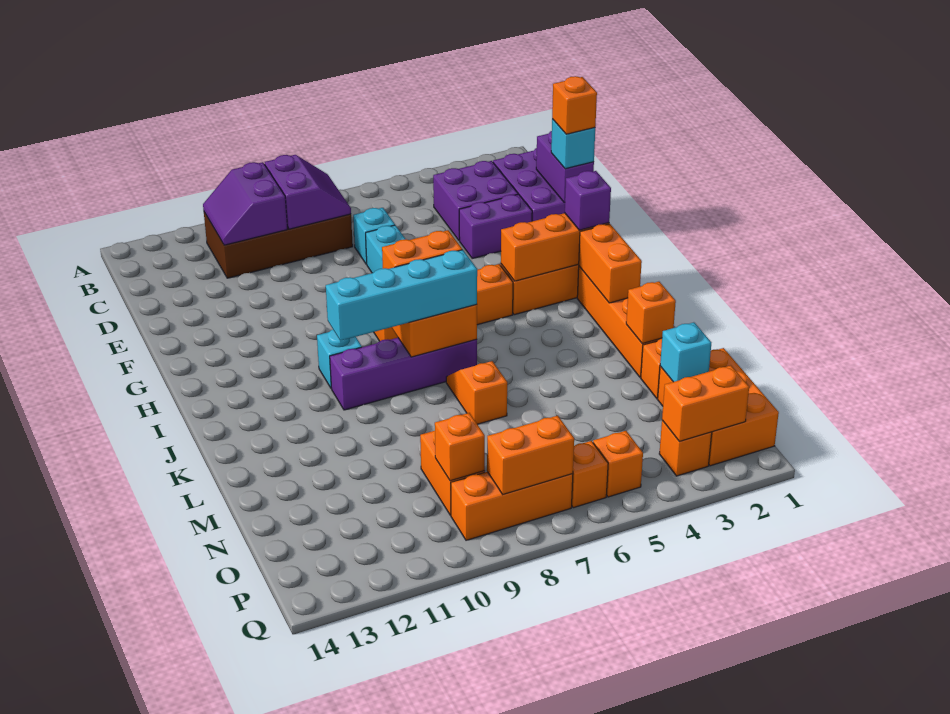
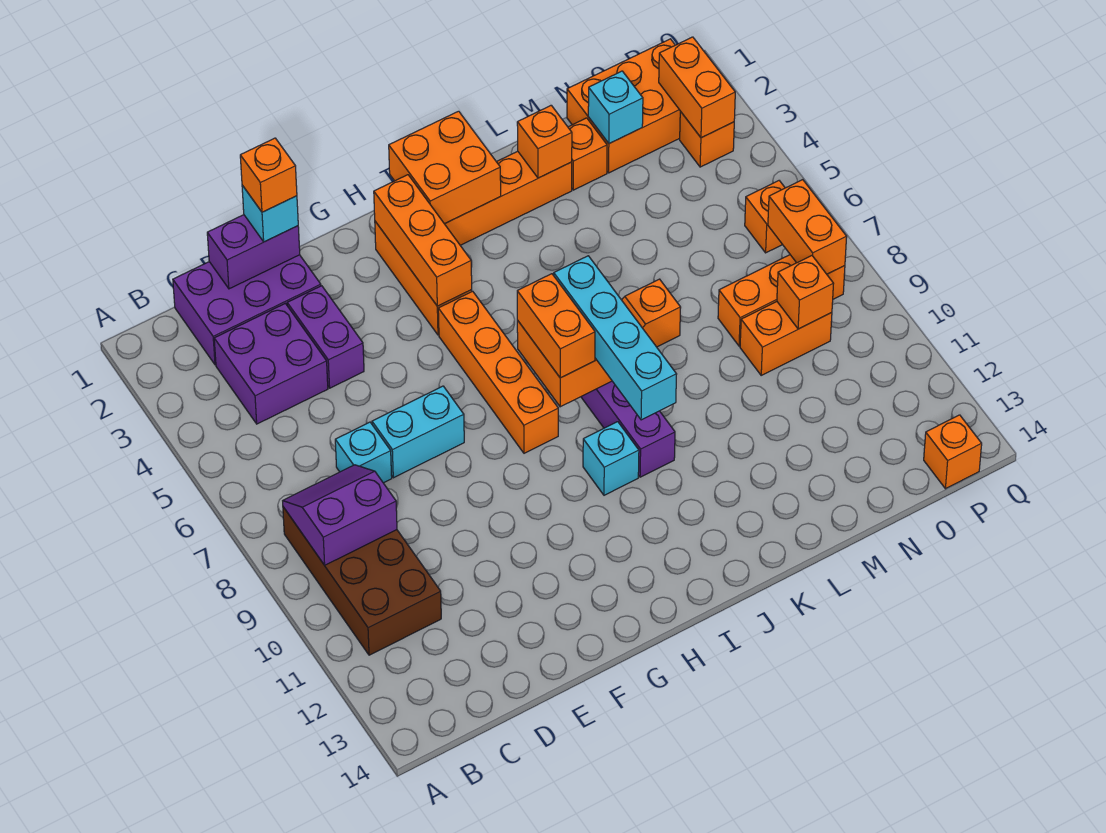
purple 2x2 slope [203,162,287,245] -> none
purple 1x1 brick [565,171,611,230] -> none
orange 1x2 brick [578,224,642,303] -> orange 2x2 brick [389,111,501,224]
orange 1x1 brick [593,431,643,497] -> orange 1x1 brick moved to [924,415,982,489]
orange 1x3 brick [451,472,573,540] -> orange 1x3 brick turned to [718,255,845,346]

